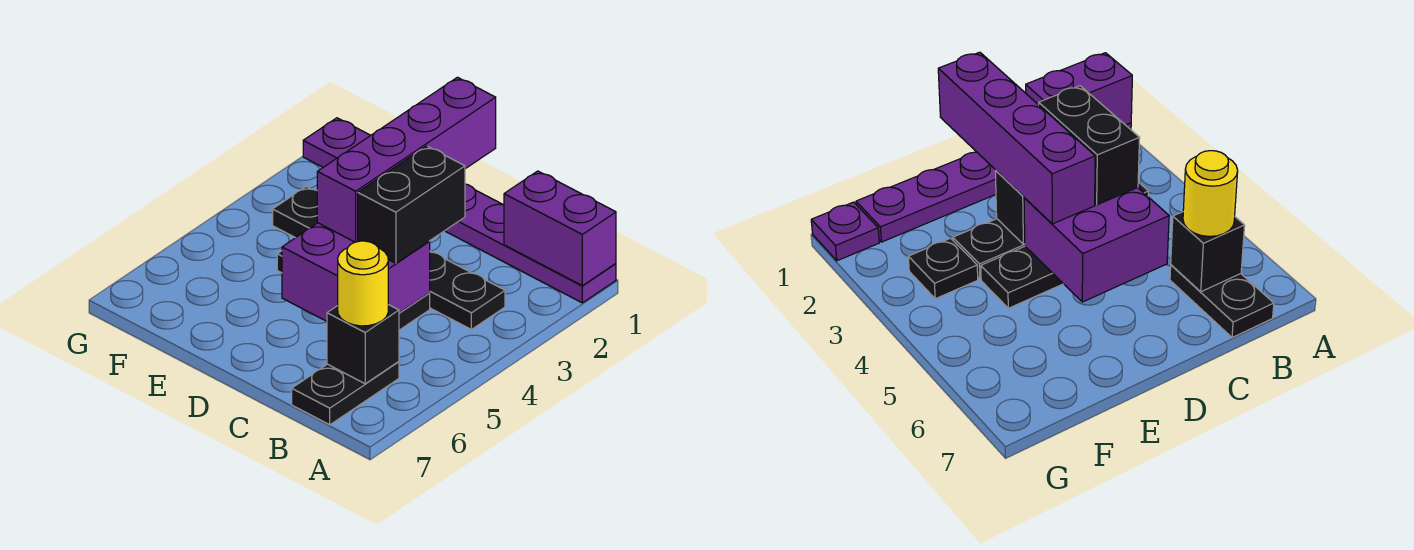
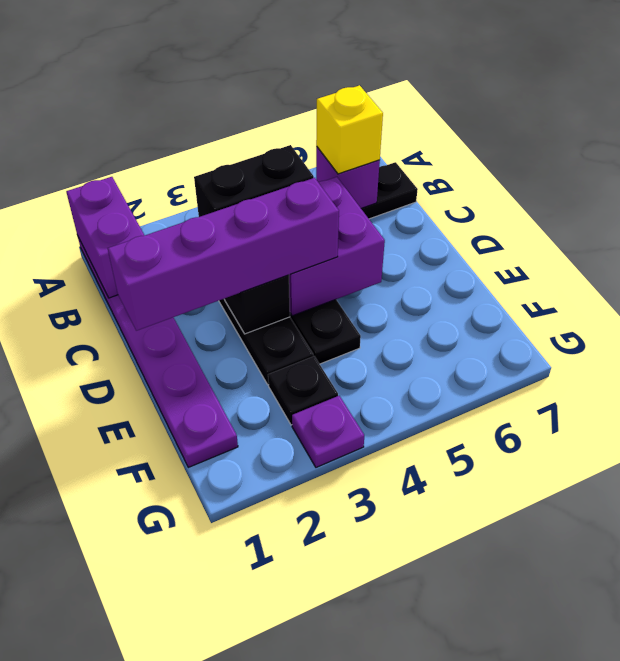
black 1x1 brick [327,305,399,384] -> purple 1x1 brick [316,147,380,209]
yellow 1x1 round brick [338,241,388,326] -> yellow 1x1 brick [316,85,383,174]
purple 1x1 plate [303,118,371,167] -> purple 1x1 plate moved to [292,396,364,467]

